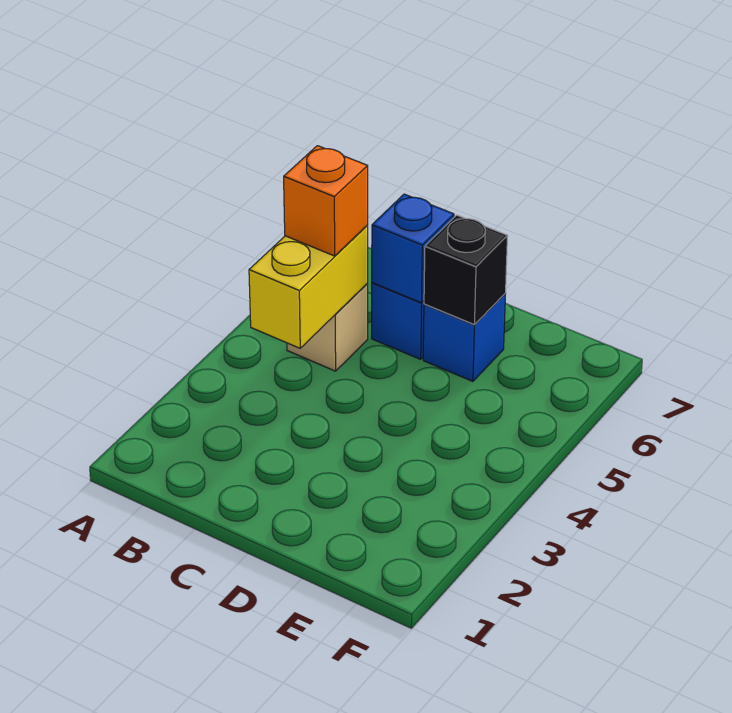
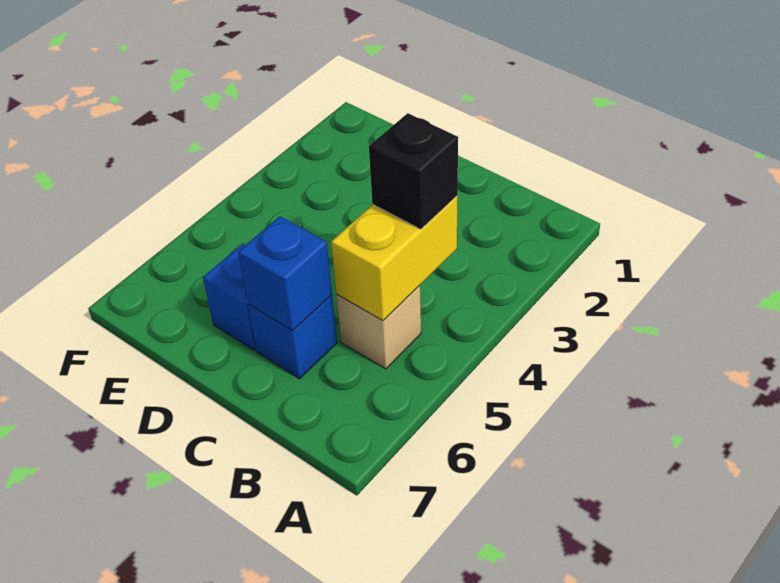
orange 1x1 brick [284,146,368,256] -> none
black 1x1 brick [424,215,507,325] -> black 1x1 brick moved to [369,113,458,229]

